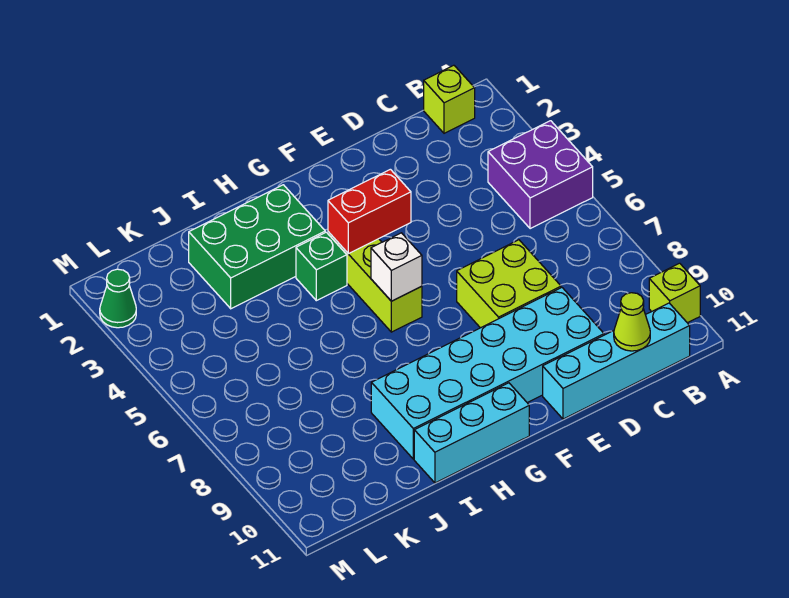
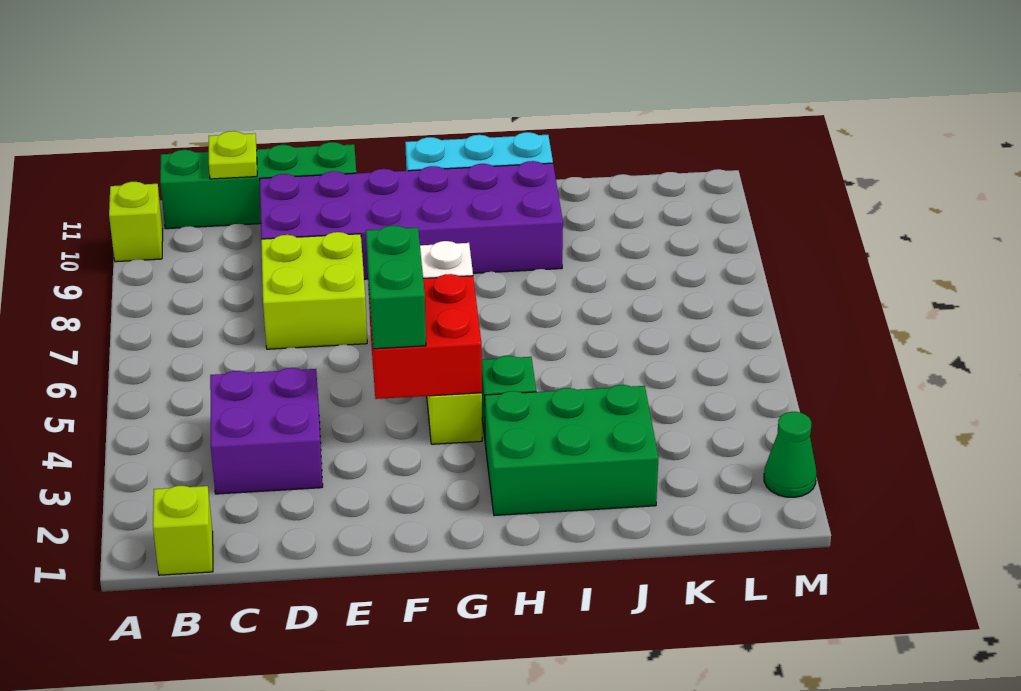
purple 2x2 brick [488,121,593,229] -> purple 2x2 brick moved to [210,368,323,494]
cyan 1x4 brick [543,303,690,419] -> green 1x4 brick [160,142,356,229]
lime 1x1 cone [614,293,650,351] -> lime 1x1 plate [209,131,257,179]
cyan 2x6 brick [371,288,604,459] -> purple 2x6 brick [260,161,563,279]
red 1x2 brick [328,169,411,254] -> red 2x2 brick [368,274,482,399]
none -> green 1x2 brick [366,226,426,349]

